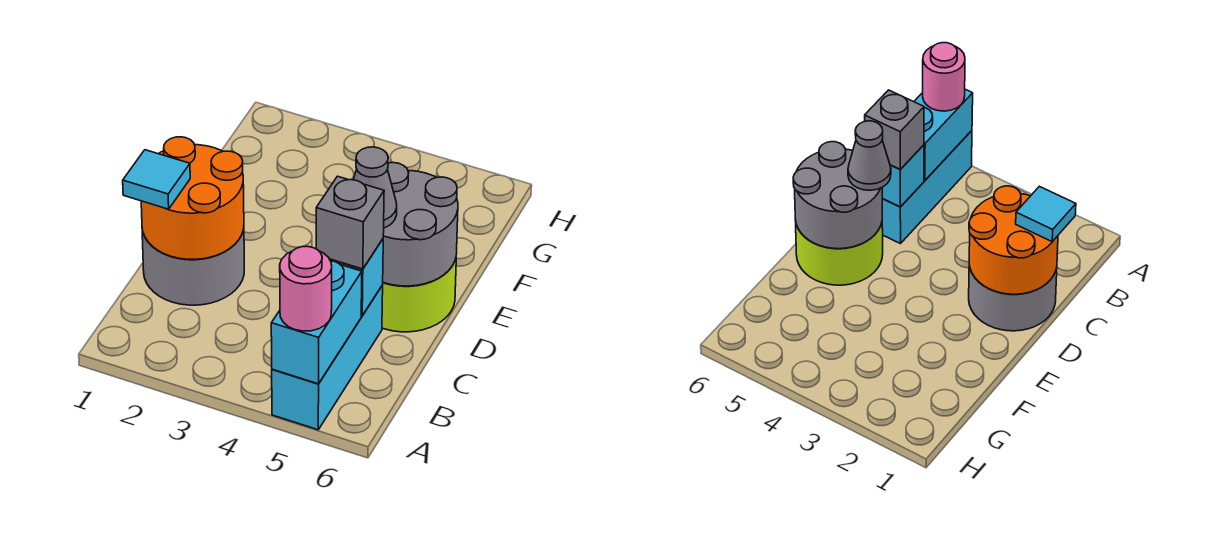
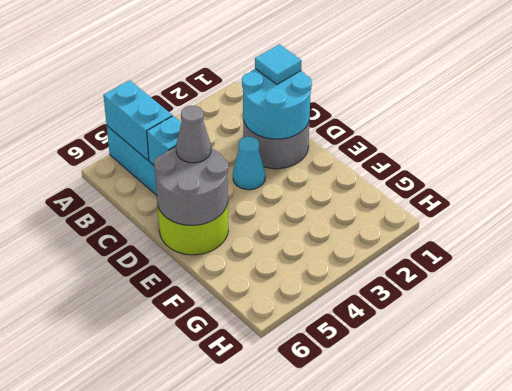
pink 1x1 round brick [280,246,332,331] -> none
orange 2x2 round brick [141,137,244,259] -> cyan 2x2 round brick [242,69,312,139]
grey 1x1 brick [316,176,384,269] -> none
none -> cyan 1x1 cone [233,136,265,190]

